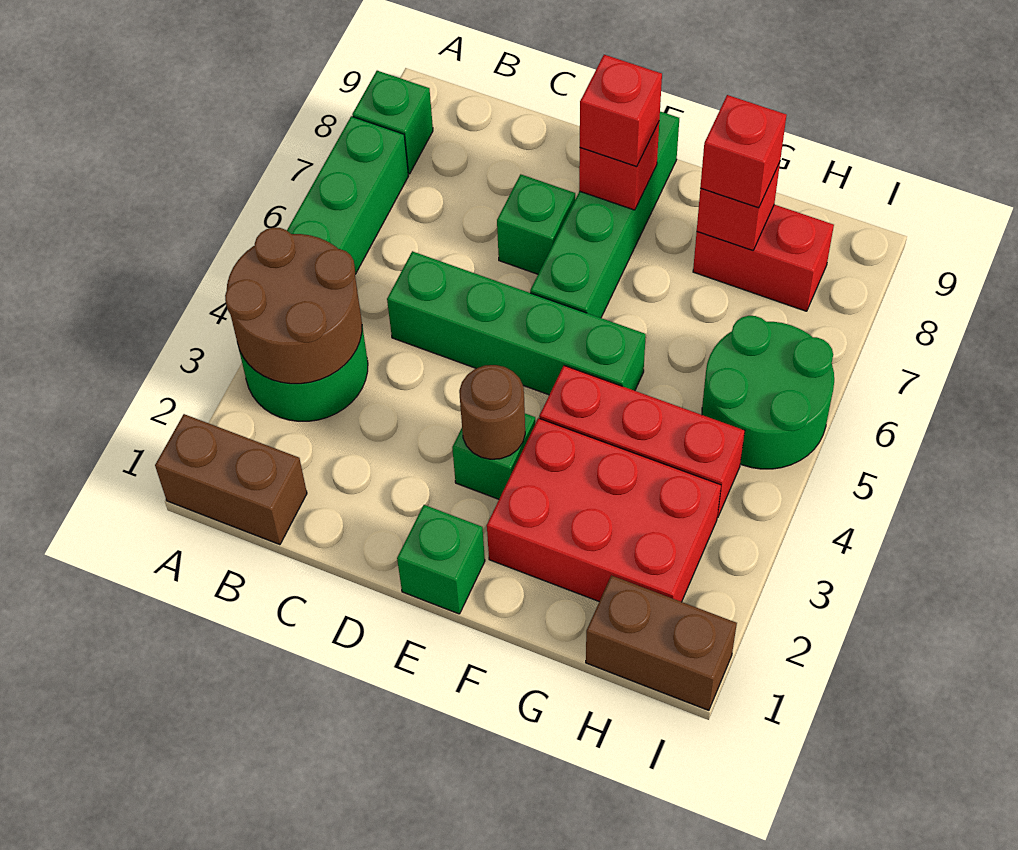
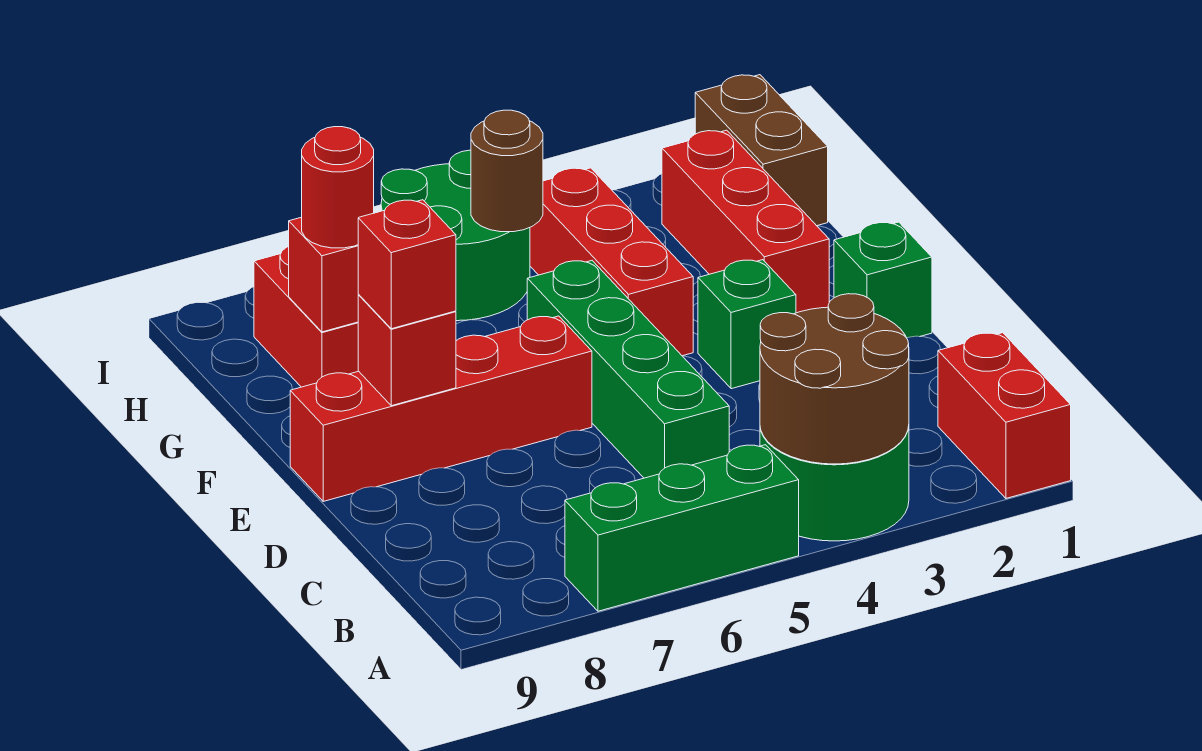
brown 1x2 brick [155,414,307,545] -> red 1x2 brick [938,333,1071,498]
green 1x1 brick [352,71,433,174] -> none
green 1x1 brick [497,174,575,274] -> none
brown 1x1 round brick [459,365,525,459] -> brown 1x1 round brick moved to [471,110,543,232]
green 1x4 brick [530,112,679,318] -> red 1x4 brick [290,316,592,501]
red 2x3 brick [487,418,721,602] -> red 1x3 brick [662,130,829,313]
red 1x1 brick [700,95,786,208] -> red 1x1 round brick [302,127,374,248]

